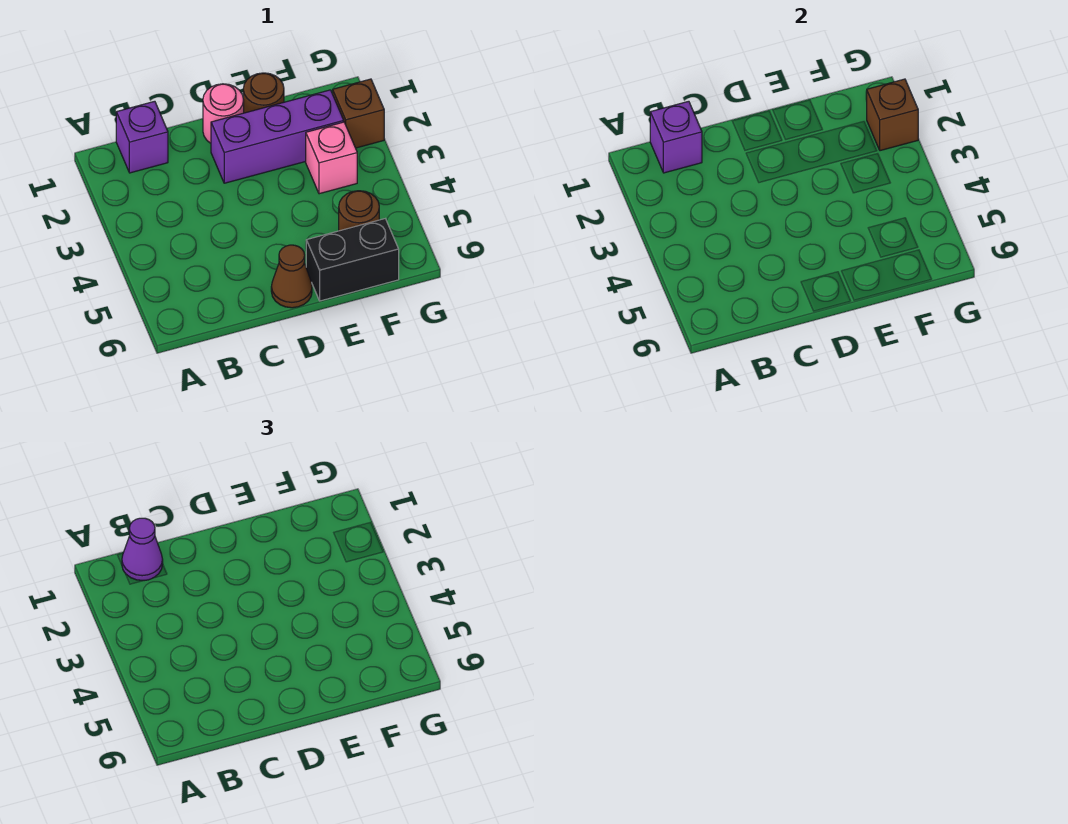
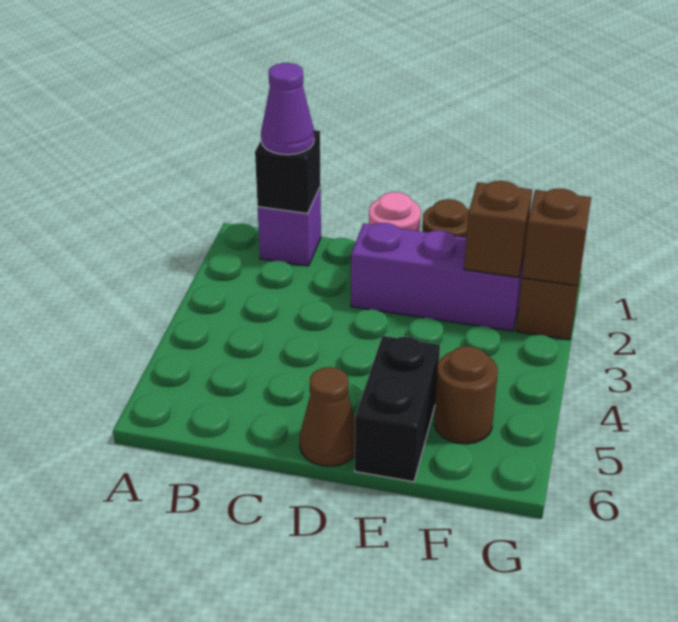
purple 1x1 brick [650,101,702,173] -> black 1x1 brick [255,130,321,214]
black 1x2 brick [306,219,399,301] -> black 1x2 brick turned to [355,336,440,482]
none -> brown 1x1 brick [464,181,532,277]
pink 1x1 brick [306,122,357,194] -> none

